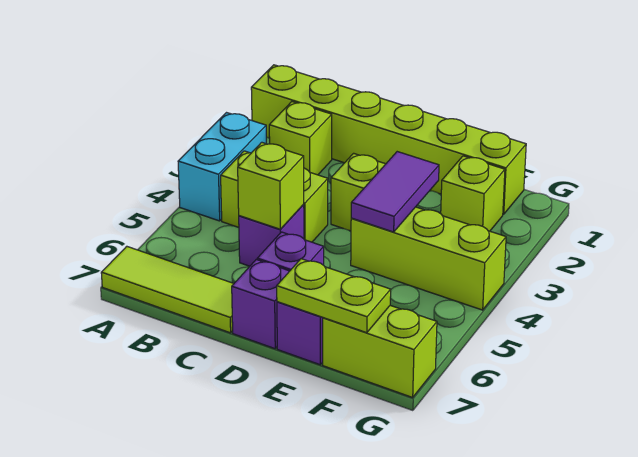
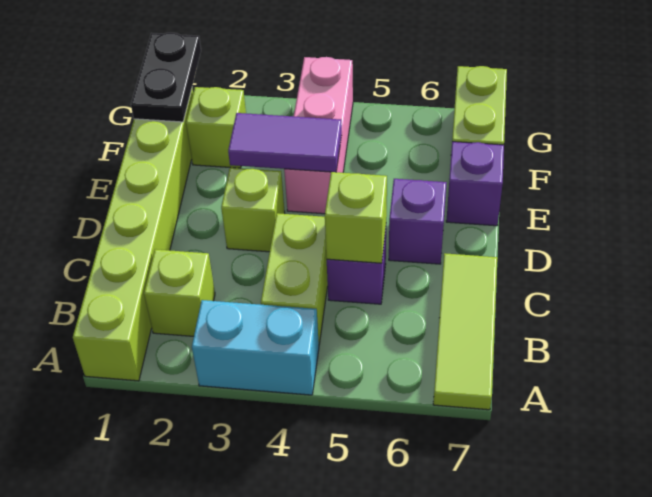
purple 1x1 brick [232,260,289,349] -> none
lime 1x3 brick [351,207,506,310] -> pink 1x3 brick [284,57,353,214]
lime 1x2 plate [277,259,391,333] -> none
none -> black 1x2 plate [131,33,201,122]

